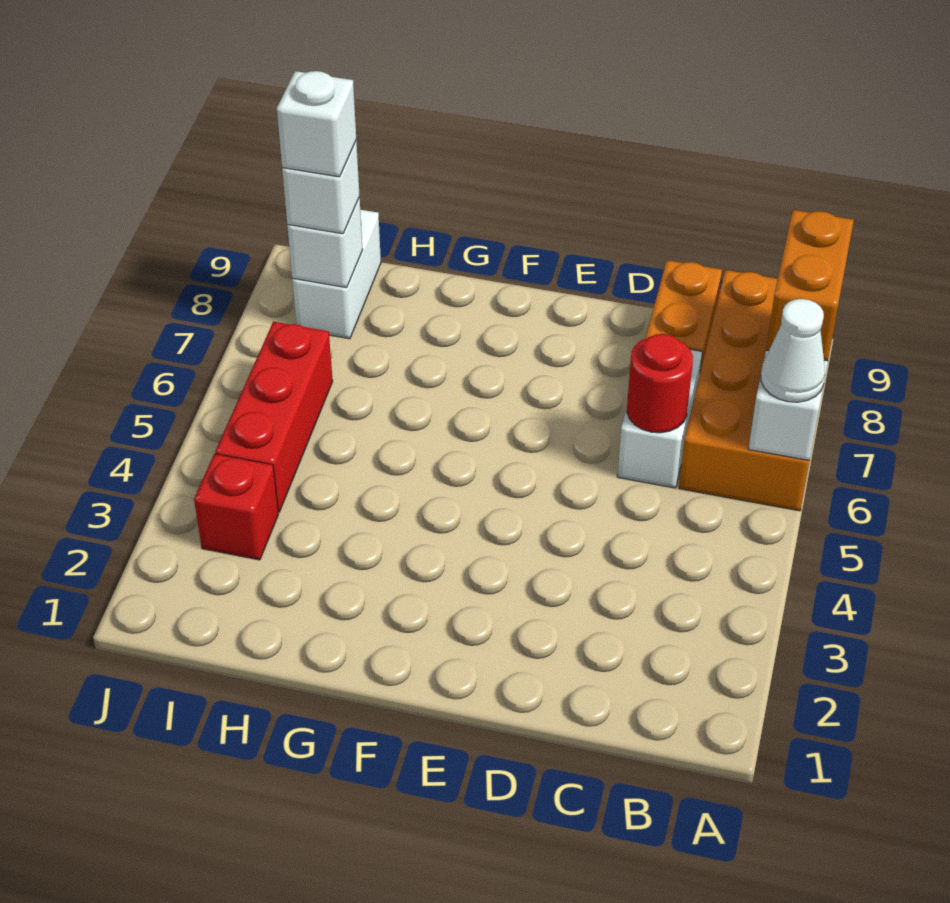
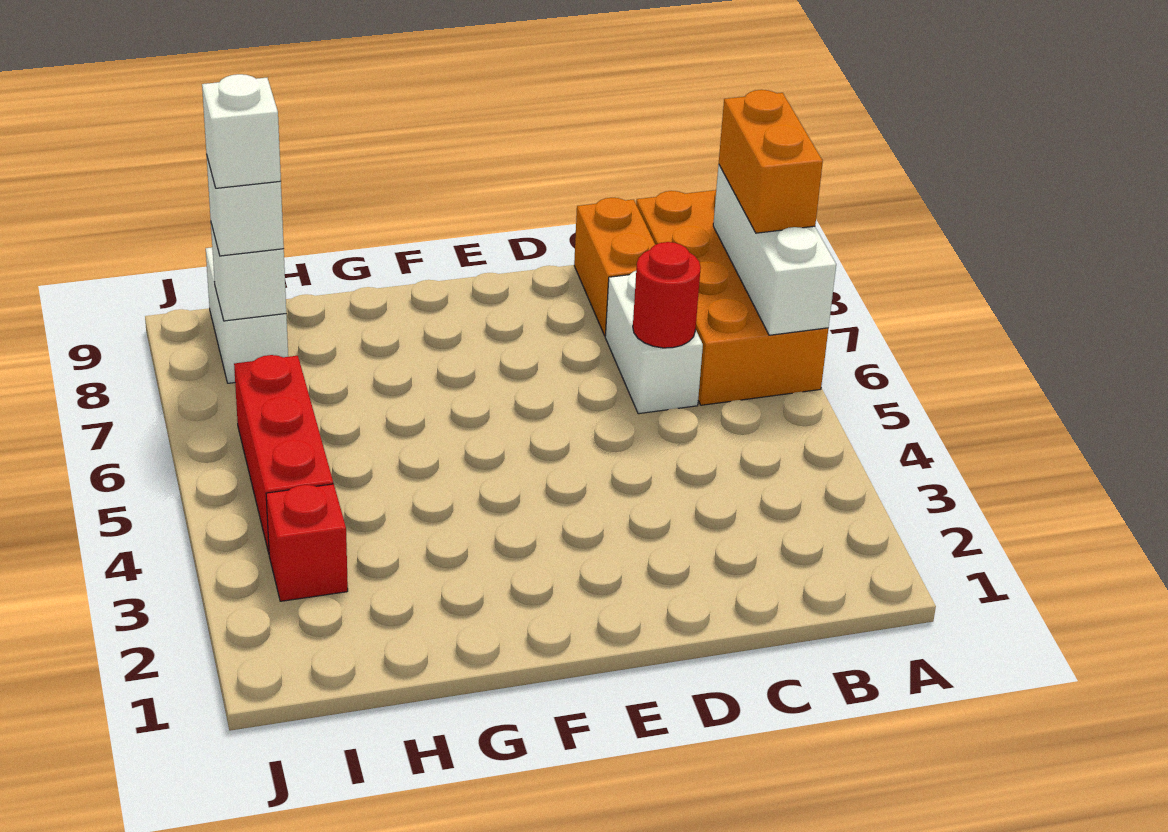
white 1x1 cone [761,299,825,402] -> none

